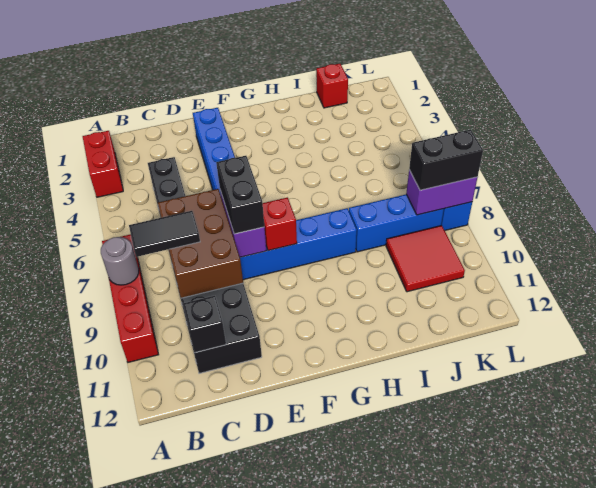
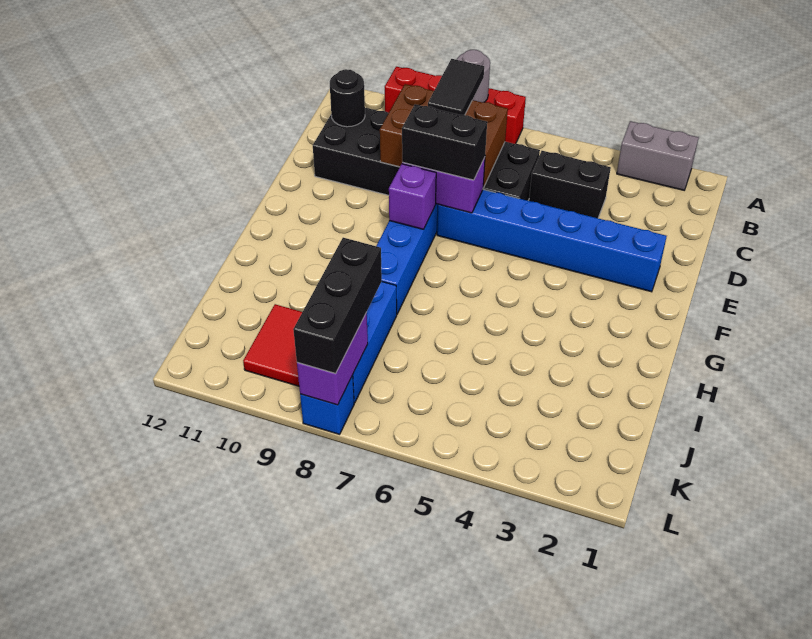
red 1x2 brick [83,131,123,197] -> grey 1x2 brick [617,121,699,190]
black 1x1 brick [183,296,226,353] -> black 1x1 round brick [330,69,365,127]
red 1x1 brick [263,198,297,251] -> purple 1x1 brick [389,164,436,229]
red 1x1 brick [316,64,348,108] -> none
black 1x2 brick [409,130,483,190] -> black 1x3 brick [293,238,382,374]

